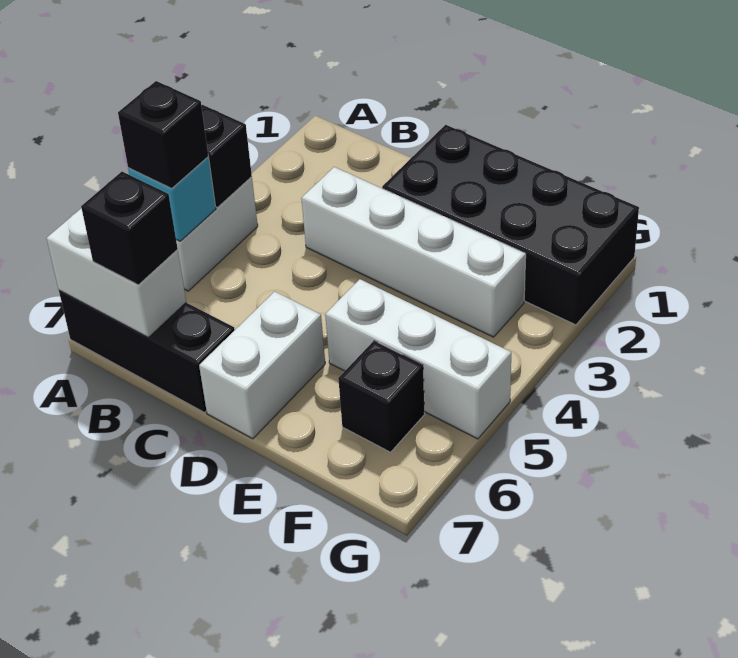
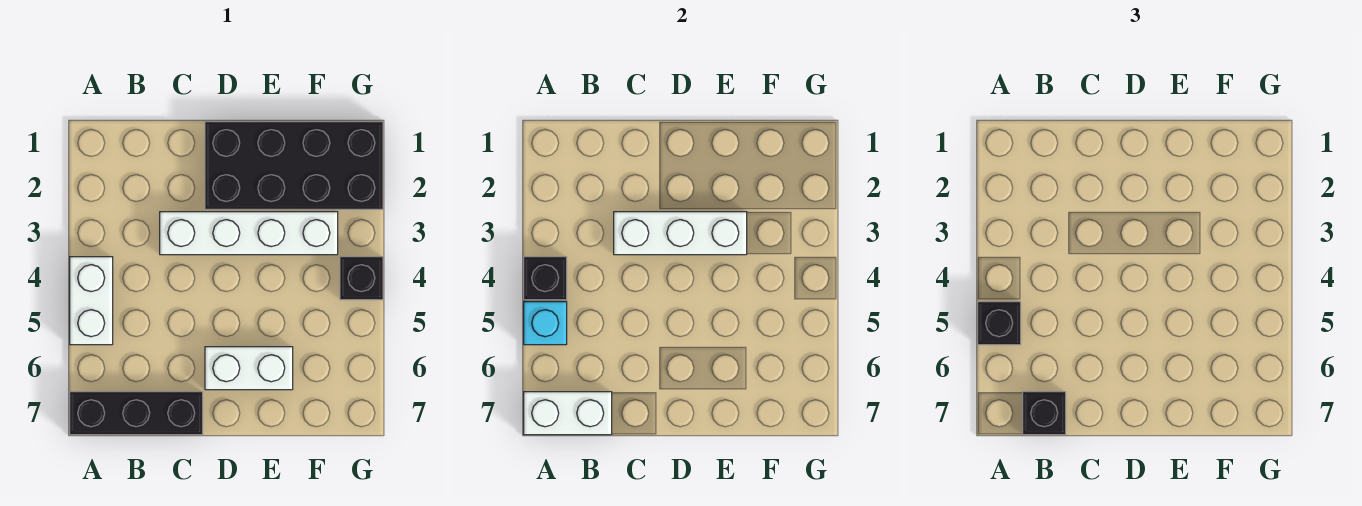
white 1x2 brick [199,291,325,439] -> white 1x2 brick turned to [205,347,293,390]
white 1x3 brick [325,279,511,439] -> white 1x3 brick moved to [614,212,747,255]
black 1x1 brick [338,341,425,452] -> black 1x1 brick moved to [340,257,383,300]

